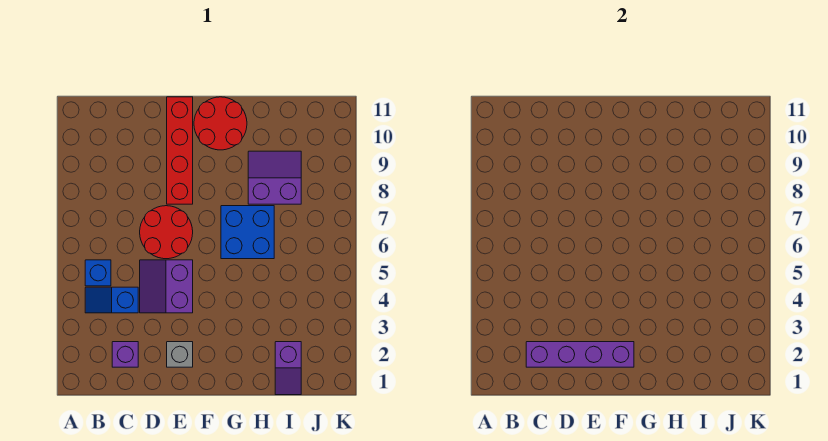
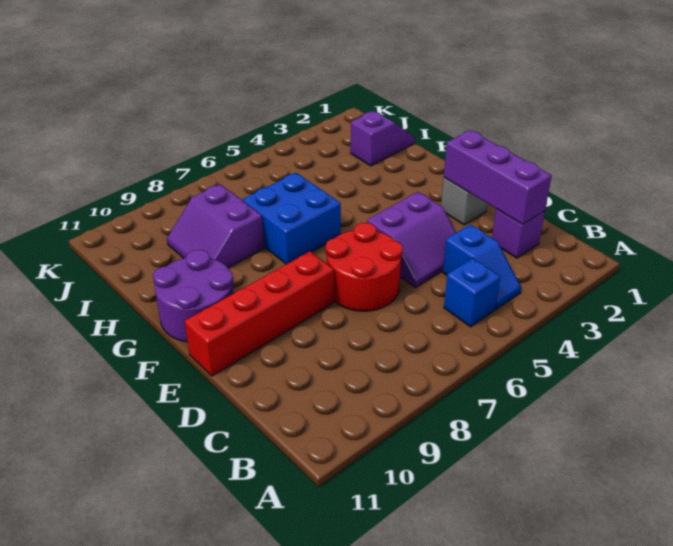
purple 1x4 brick [526,342,634,367] -> purple 1x3 brick [444,130,552,224]
red 2x2 round brick [194,97,247,150] -> purple 2x2 round brick [153,250,234,342]

